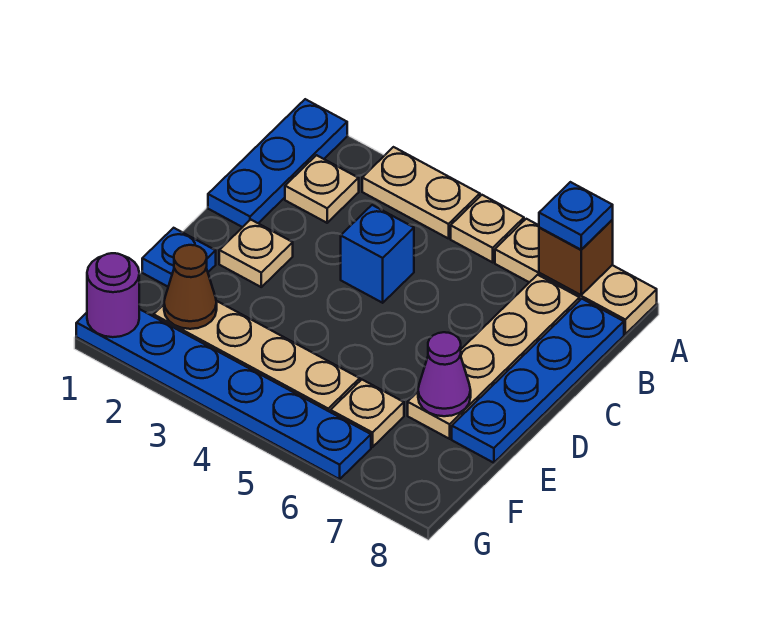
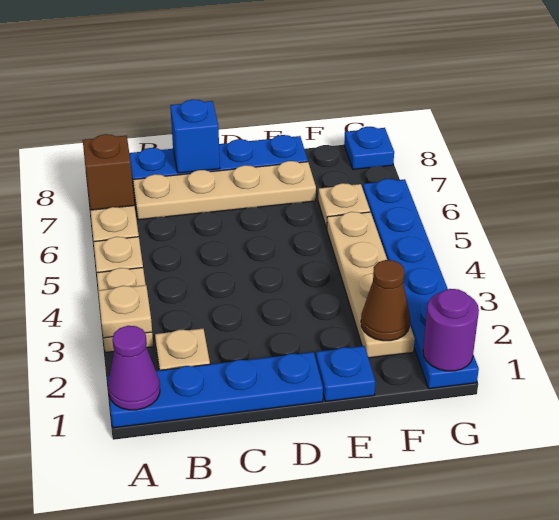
blue 1x3 plate [208,99,347,227] -> blue 1x4 plate [107,352,323,428]
blue 1x1 plate [539,182,613,250] -> blue 1x1 plate moved to [344,127,394,169]
blue 1x1 brick [341,205,414,303] -> blue 1x1 brick moved to [170,99,220,173]
tan 1x1 plate [219,220,293,287] -> tan 1x1 plate moved to [98,285,152,338]
purple 1x1 cone [418,332,471,416] -> purple 1x1 cone moved to [108,326,160,410]

